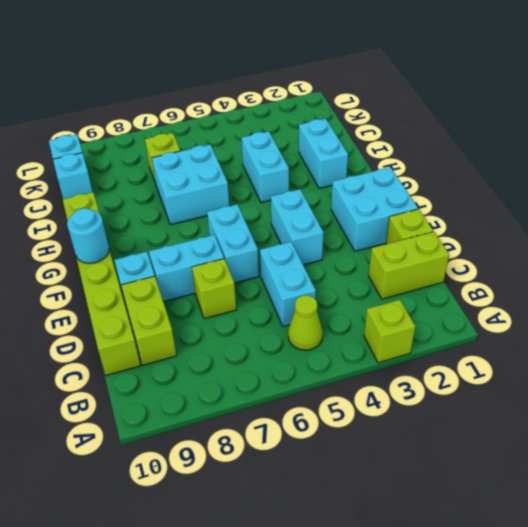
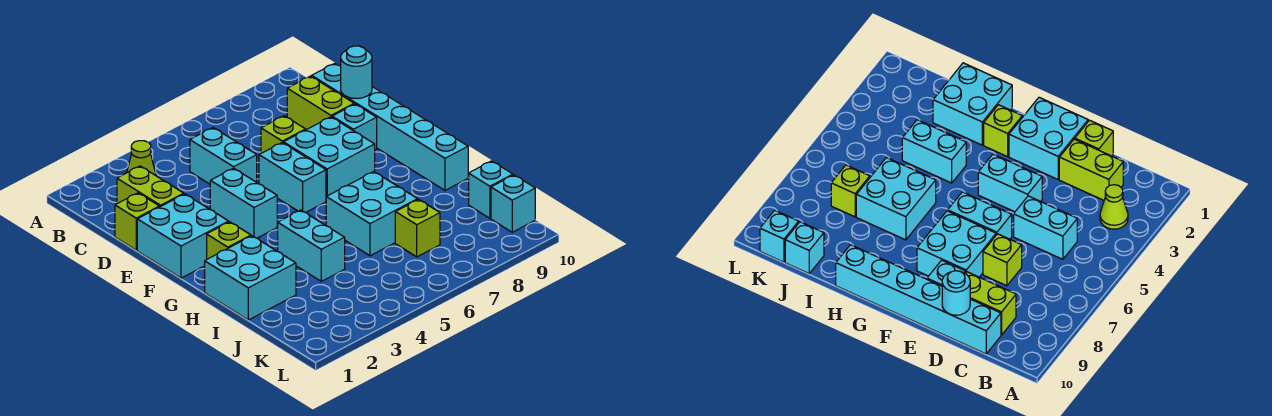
lime 1x1 brick [364,300,415,363] -> lime 1x1 brick moved to [207,222,251,259]
lime 1x1 cone [288,295,323,350] -> lime 1x1 cone moved to [127,141,156,176]
lime 1x2 brick [369,232,449,299] -> lime 1x2 brick turned to [117,166,184,207]
lime 1x6 brick [63,193,141,375] -> cyan 1x6 brick [312,63,468,190]
cyan 1x2 brick [149,235,224,302] -> cyan 2x2 brick [283,117,375,197]
cyan 1x1 round brick [67,208,109,263] -> cyan 1x1 round brick moved to [341,46,372,98]
cyan 1x2 brick [299,119,348,188] -> cyan 2x2 brick [205,236,296,320]

